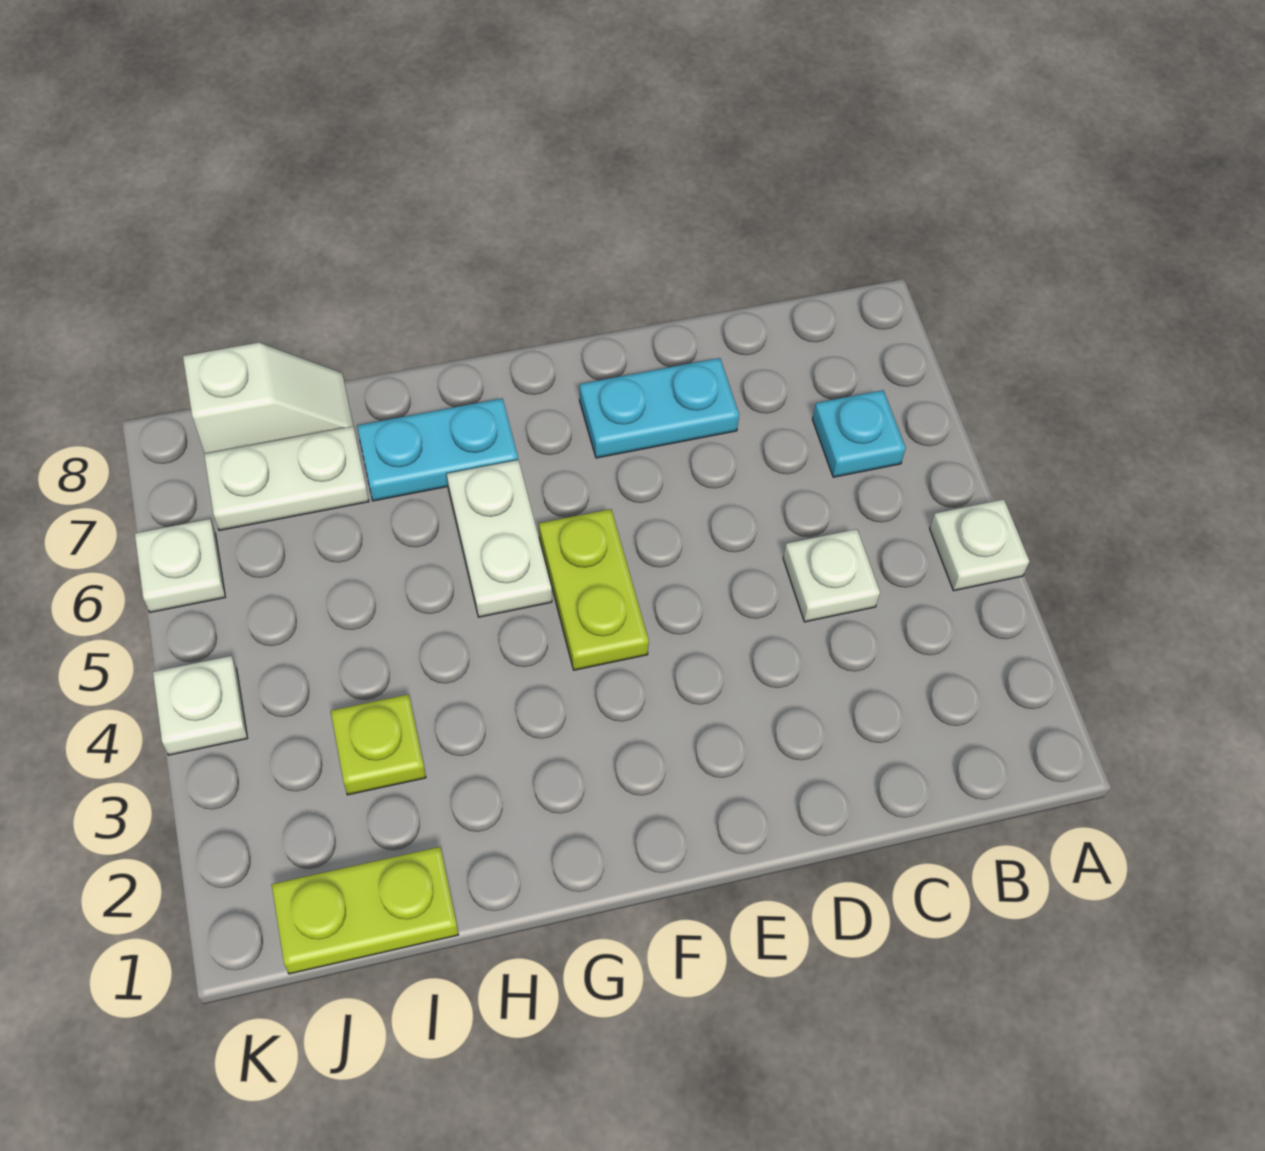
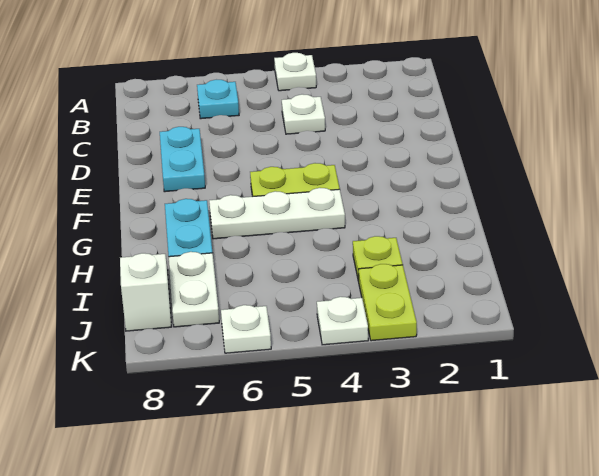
white 1x2 plate [447,460,552,617] -> white 1x3 plate [209,188,345,239]
lime 1x2 plate [272,847,458,974] -> lime 1x2 plate moved to [359,264,417,341]

